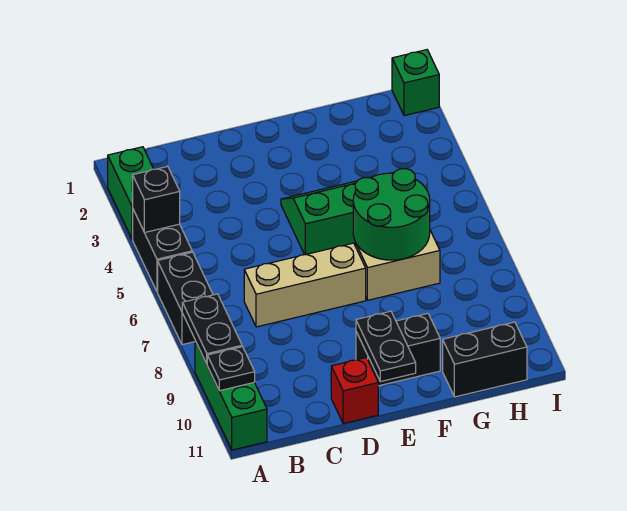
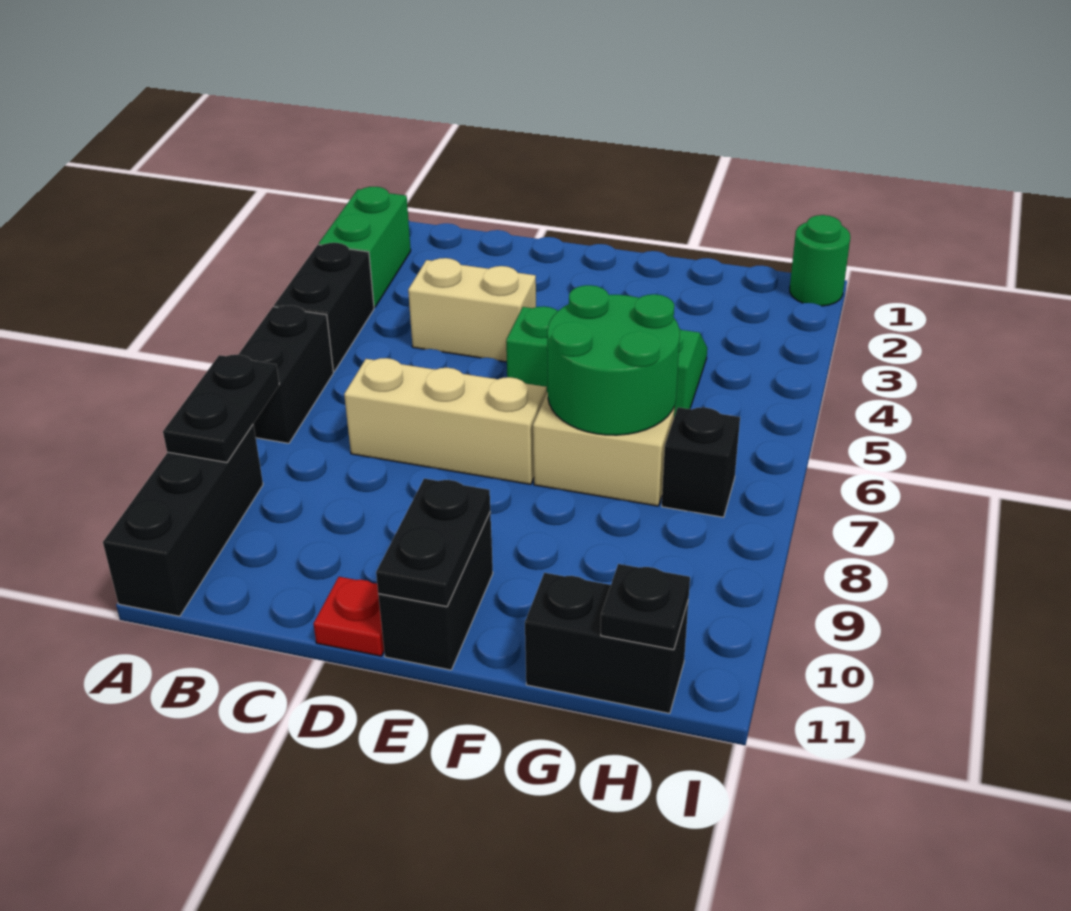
black 1x1 brick [132,166,180,233] -> black 1x1 brick moved to [662,407,740,517]
green 1x3 brick [195,341,267,450] -> black 1x3 brick [103,424,263,616]
black 1x1 plate [207,347,255,391] -> black 1x1 plate moved to [601,564,690,650]
none -> tan 1x2 brick [408,258,536,362]
red 1x1 brick [331,358,378,424] -> red 1x1 plate [314,577,384,656]
black 1x2 brick [356,313,440,386] -> black 1x2 brick turned to [378,513,493,670]
green 1x1 brick [392,50,439,116] -> green 1x1 round brick [790,215,850,306]

